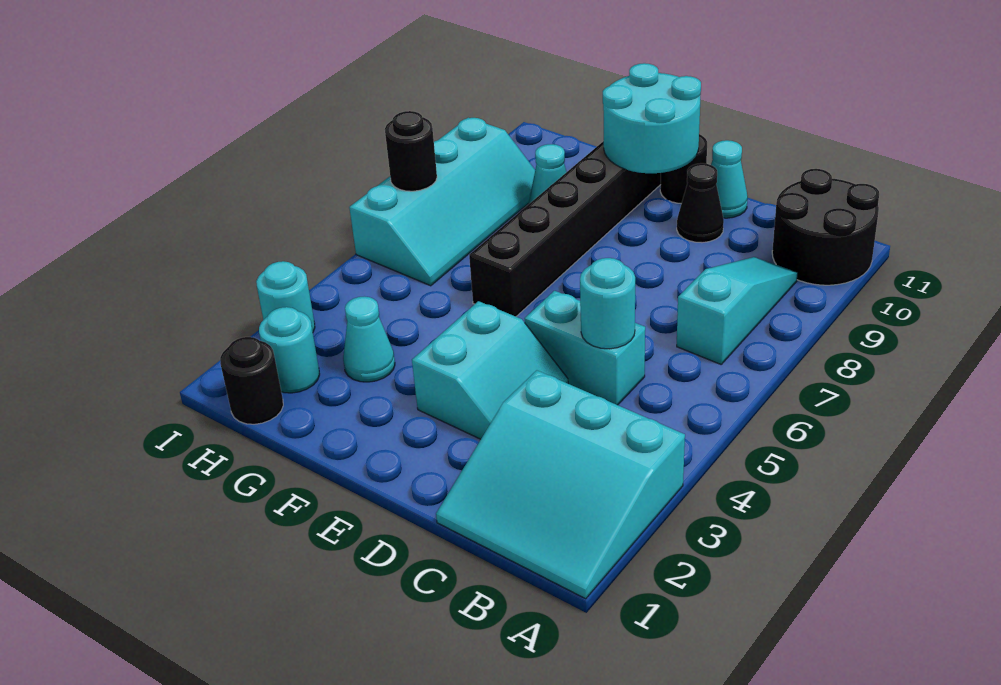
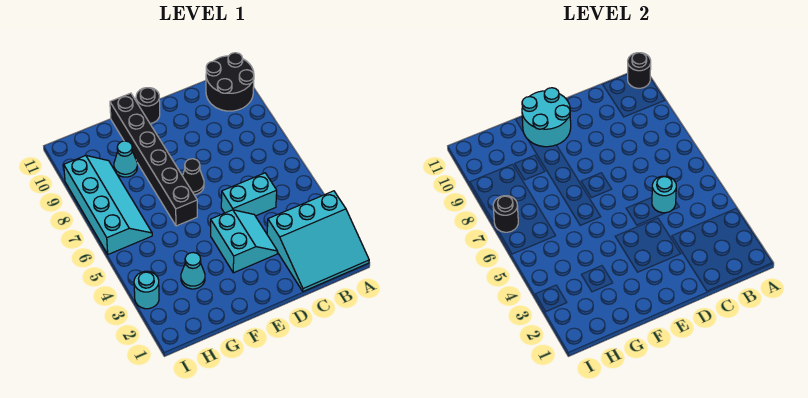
cyan 1x3 slope [677,257,798,364] -> none
black 1x1 cone [677,163,724,243] -> black 1x1 cone moved to [182,159,204,195]
cyan 1x1 cone [711,140,748,218] -> none
black 1x1 round brick [220,337,283,424] -> black 1x1 round brick moved to [628,53,651,88]
cyan 1x1 round brick [259,307,320,393] -> none

